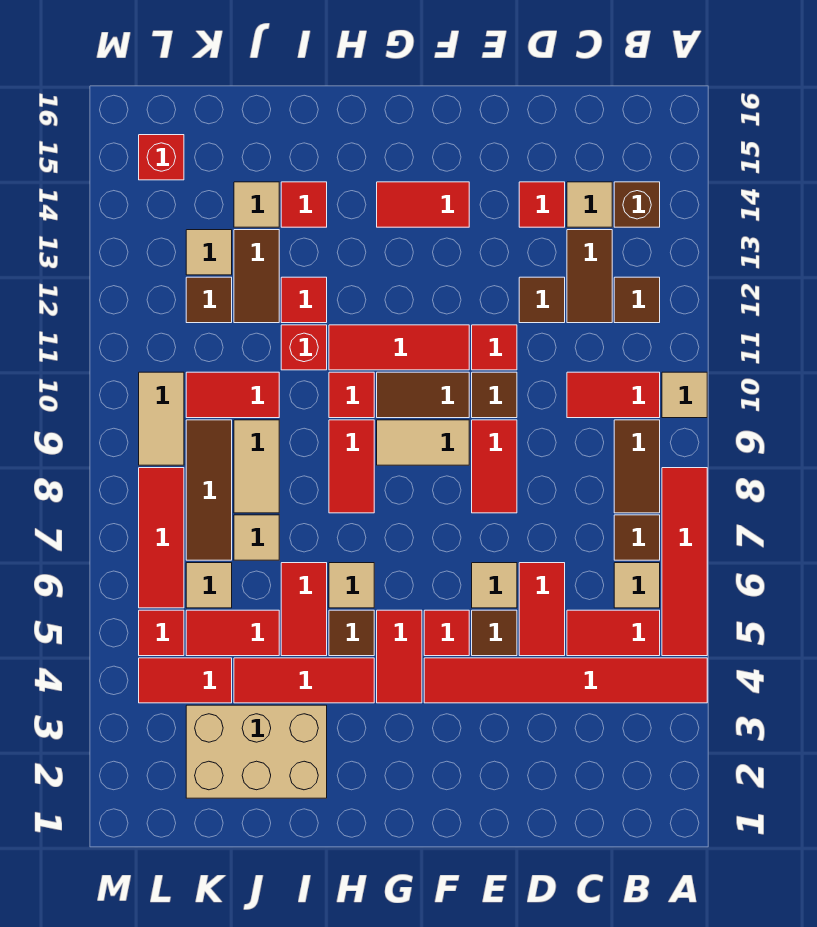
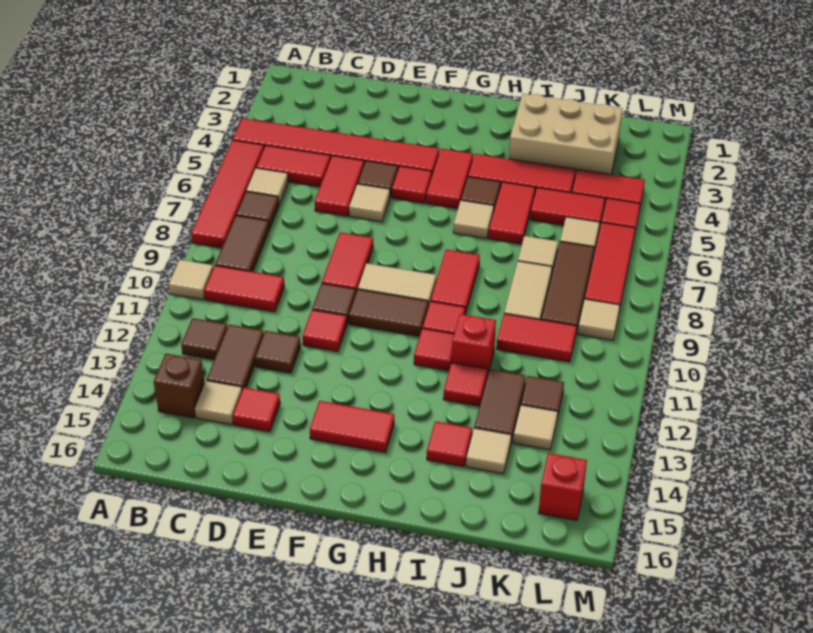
red 1x3 tile [329,325,469,370] -> red 1x1 tile [414,328,454,371]
tan 1x2 tile [139,372,184,465] -> tan 1x1 tile [578,299,620,340]

